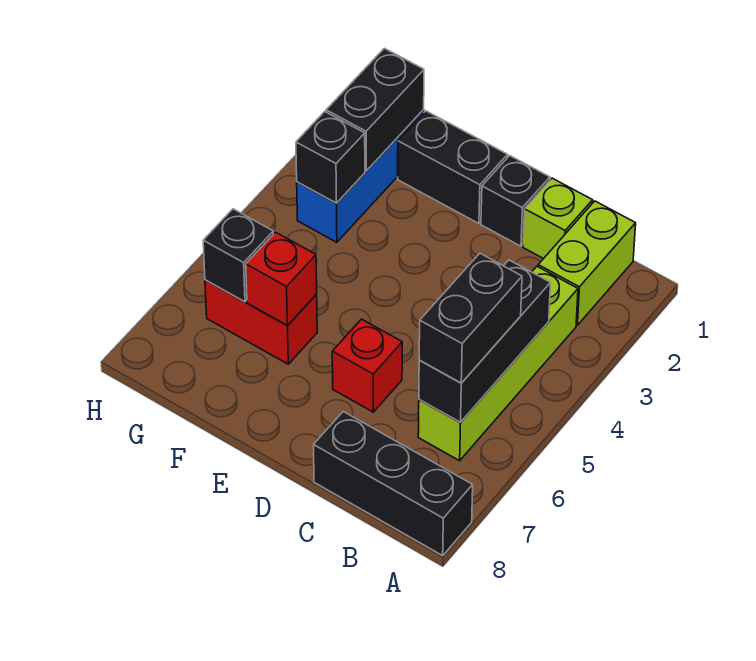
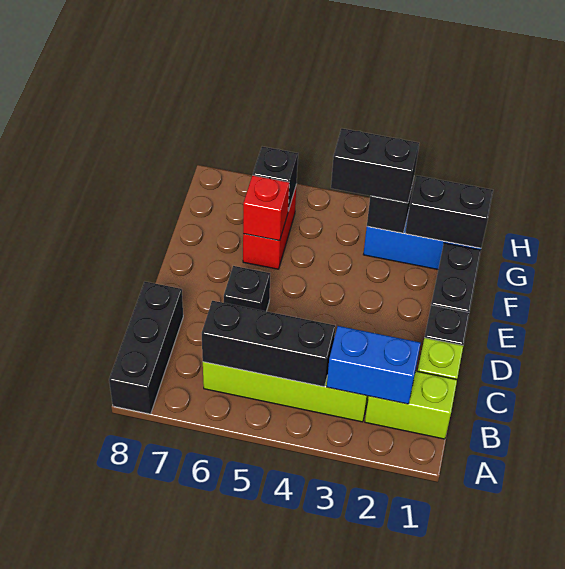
none -> blue 1x2 brick [327,326,421,404]
black 1x2 brick [419,253,522,383] -> black 1x2 brick moved to [331,128,419,203]
red 1x1 brick [332,319,402,412] -> black 1x1 brick [224,266,270,311]

